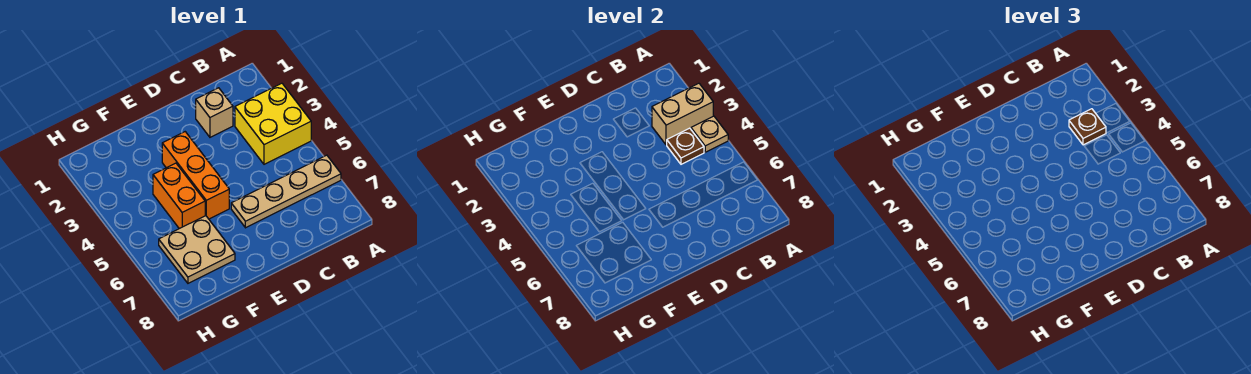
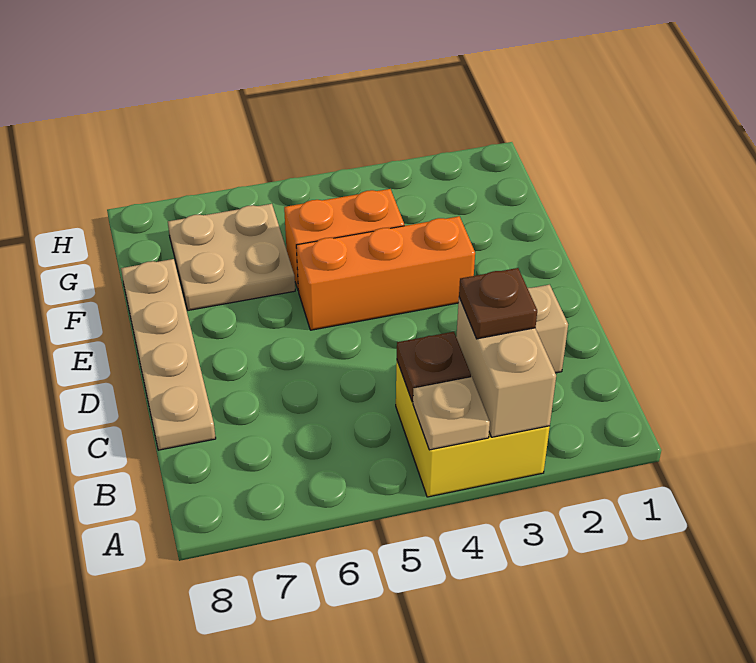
tan 1x4 plate [231,155,341,228] -> tan 1x4 plate moved to [121,259,216,450]

